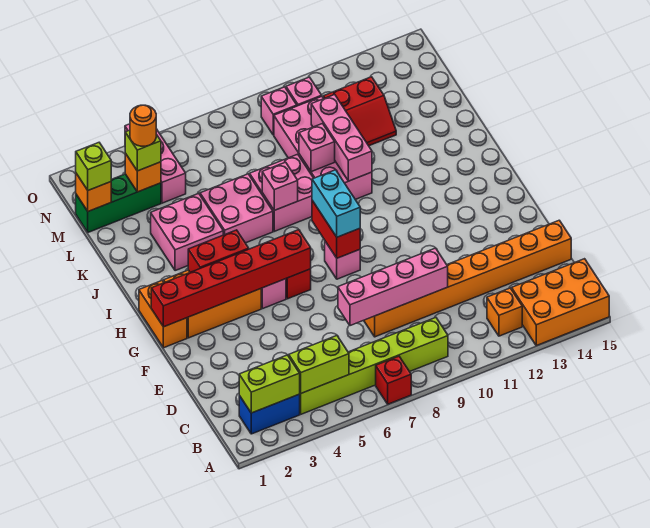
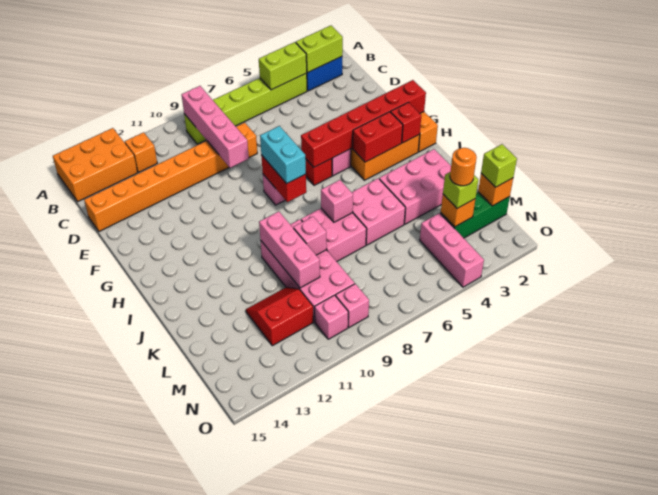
red 1x1 brick [376,356,411,404] -> red 1x1 brick moved to [391,102,421,143]
pink 1x4 brick [338,248,448,326] -> pink 1x4 brick turned to [182,86,249,168]
pink 2x2 brick [151,193,223,271] -> pink 2x3 brick [379,149,451,224]

